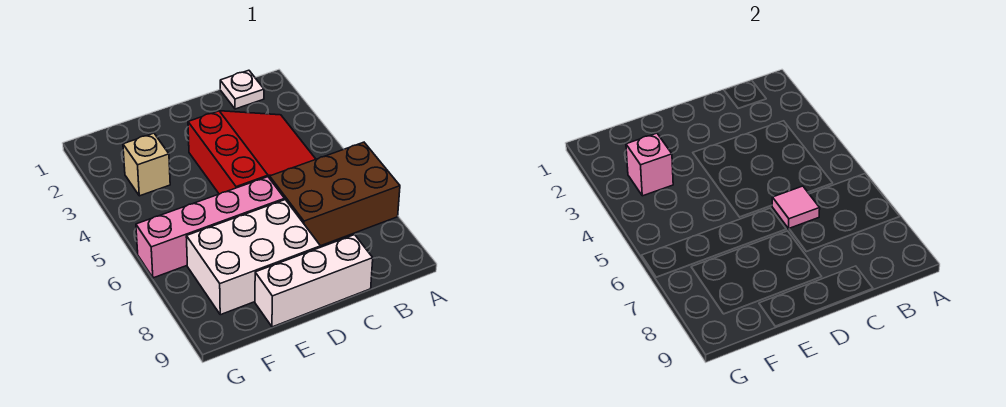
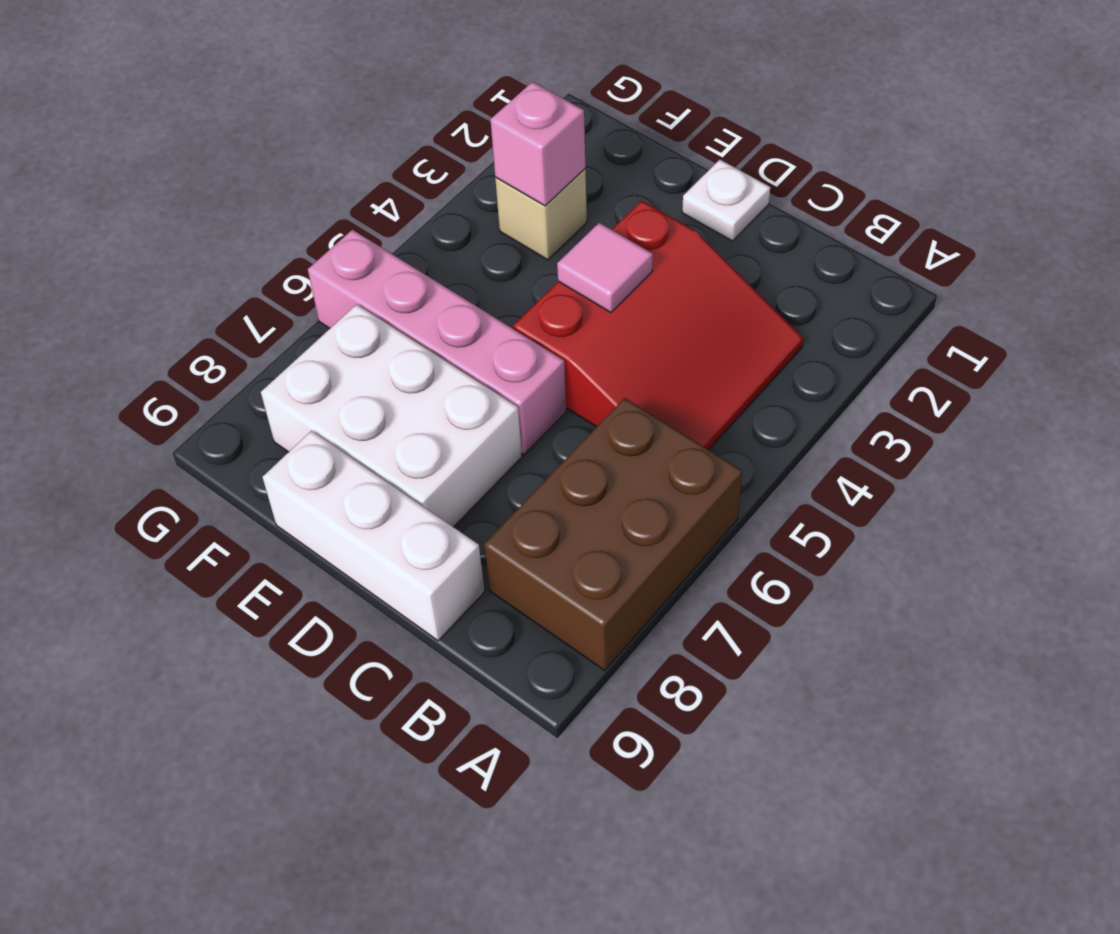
brown 2x3 brick [270,142,400,246] -> brown 2x3 brick turned to [484,398,742,670]
white 1x1 plate [220,70,264,109] -> white 1x1 plate moved to [682,160,770,241]
pink 1x1 tile [772,186,820,229] -> pink 1x1 tile moved to [557,223,653,313]

